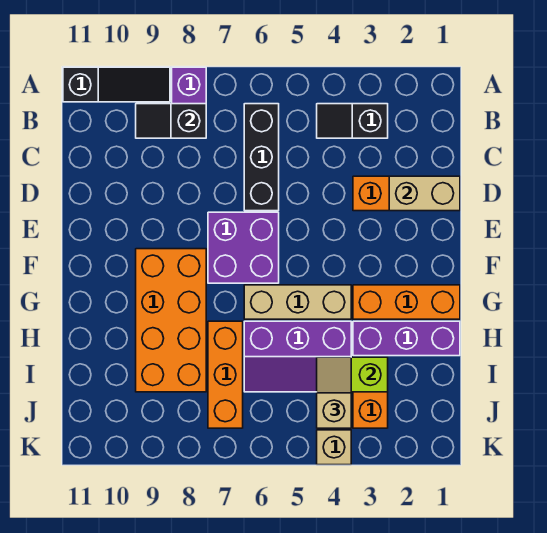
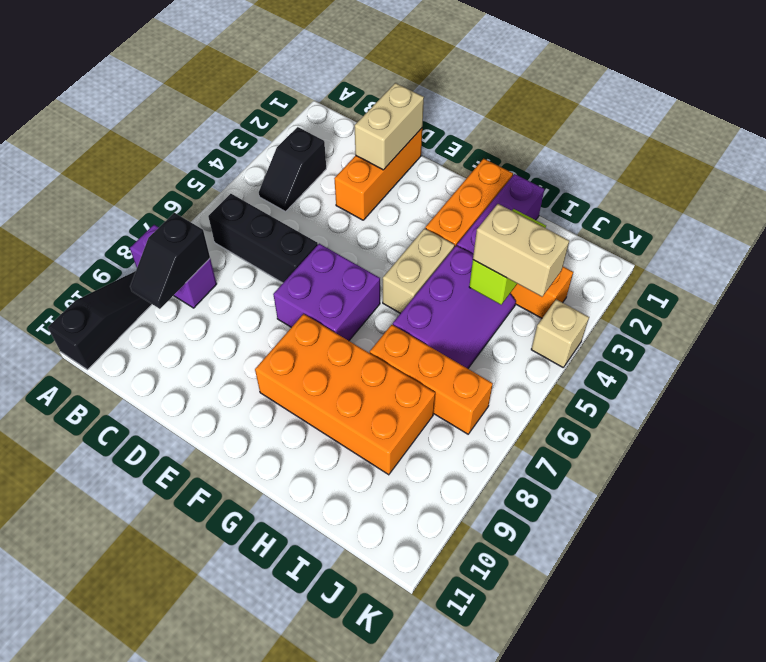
tan 1x3 brick [244,285,351,319] -> tan 1x2 brick [383,228,455,314]
tan 1x2 slope [317,357,351,428] -> tan 1x2 brick [473,204,569,297]

